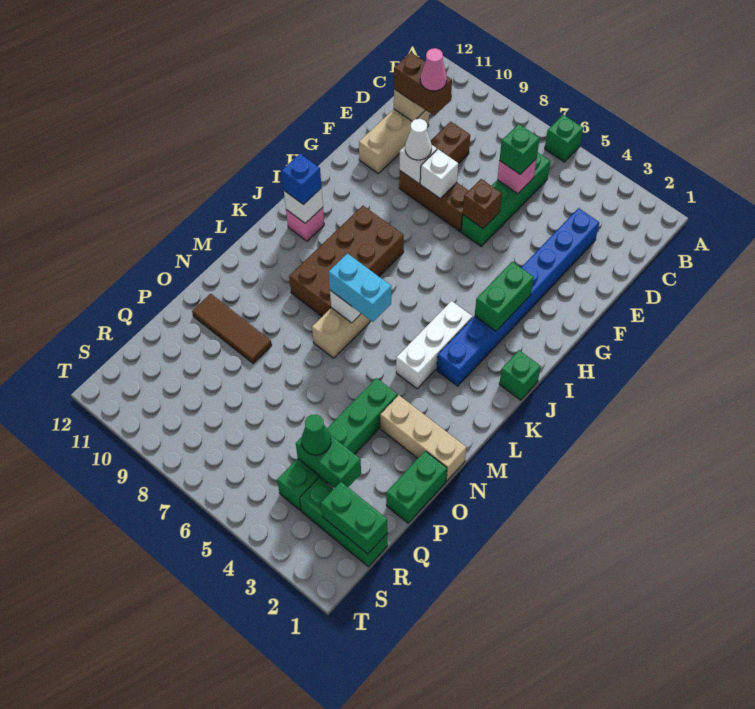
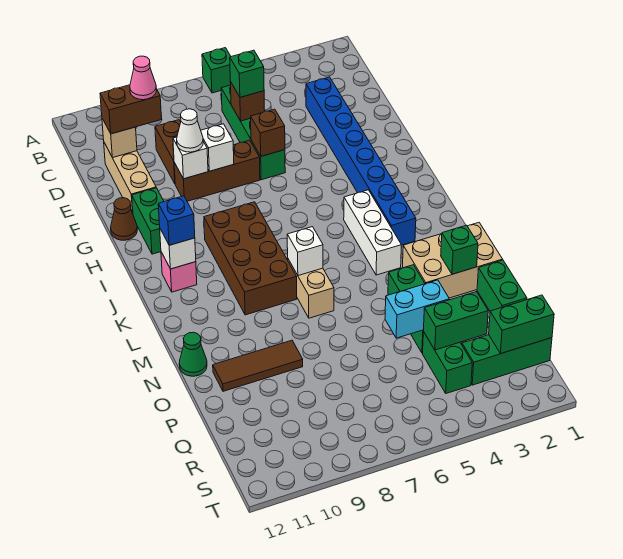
pink 1x1 brick [497,158,537,194] -> brown 1x1 brick [230,82,265,121]
none -> brown 1x1 cone [111,198,137,240]
green 1x2 brick [475,262,534,331] -> green 1x2 brick moved to [132,188,164,254]
green 1x1 brick [499,350,541,400] -> green 1x1 brick moved to [441,225,478,274]
cyan 1x2 brick [329,254,391,322] -> cyan 1x2 brick moved to [385,280,449,338]
tan 1x3 brick [380,395,466,481] -> tan 2x3 brick [403,223,503,298]
green 1x1 cone [301,414,331,455] -> green 1x1 cone moved to [179,332,207,376]

